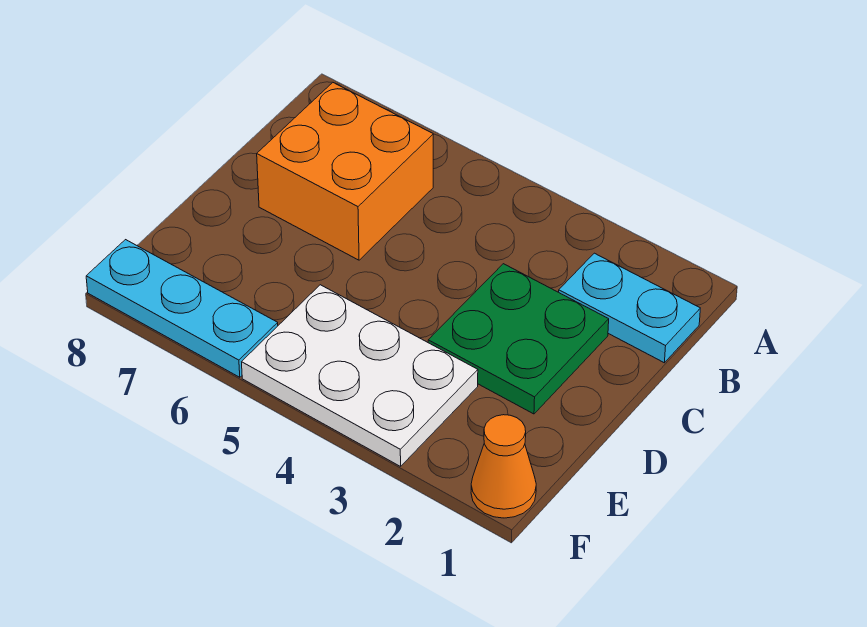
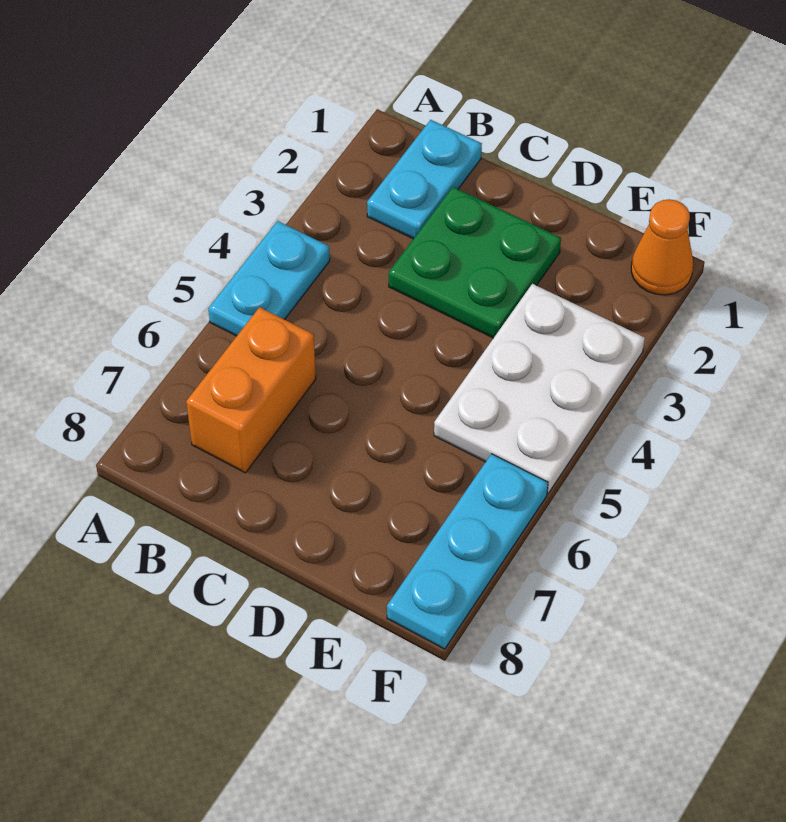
none -> cyan 1x2 plate [208,221,330,336]
orange 2x2 brick [257,83,433,260] -> orange 1x2 brick [186,307,316,473]

